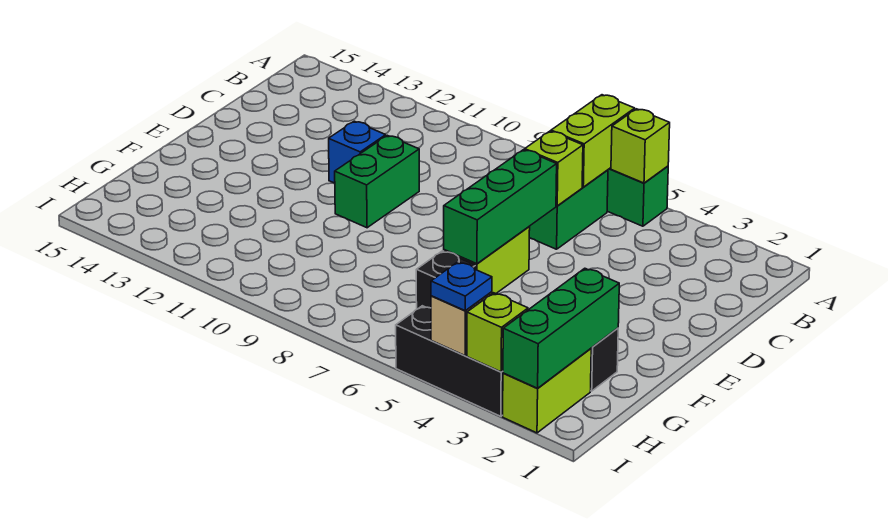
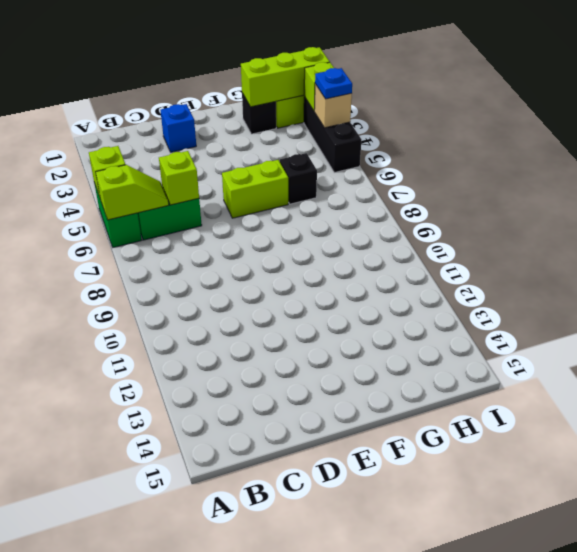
lime 1x2 brick [551,95,635,187] -> lime 1x2 slope [96,165,169,220]
green 1x3 brick [444,150,557,264] -> none
green 1x2 brick [335,135,419,228] -> none
blue 1x1 brick [329,121,386,183] -> blue 1x1 brick moved to [160,104,196,152]
green 1x3 brick [503,268,619,388] -> lime 1x3 brick [241,47,329,107]

